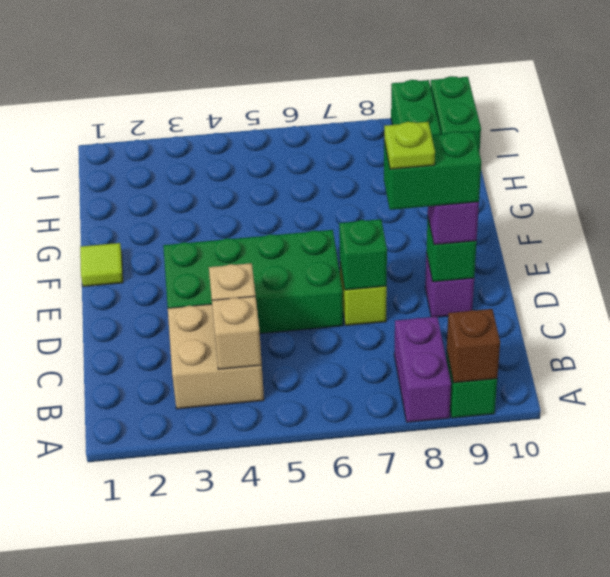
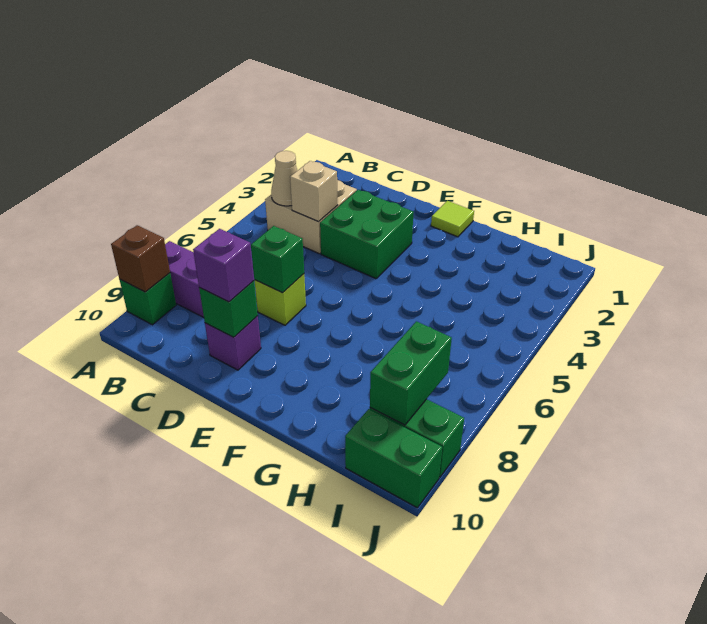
tan 1x1 brick [212,296,262,369] -> tan 1x1 cone [271,151,297,206]
green 2x4 brick [163,230,343,333] -> green 2x2 brick [320,190,414,279]
green 1x2 brick [384,132,481,210] -> green 1x2 brick moved to [370,321,452,425]
lime 1x1 plate [384,122,435,169] -> none

